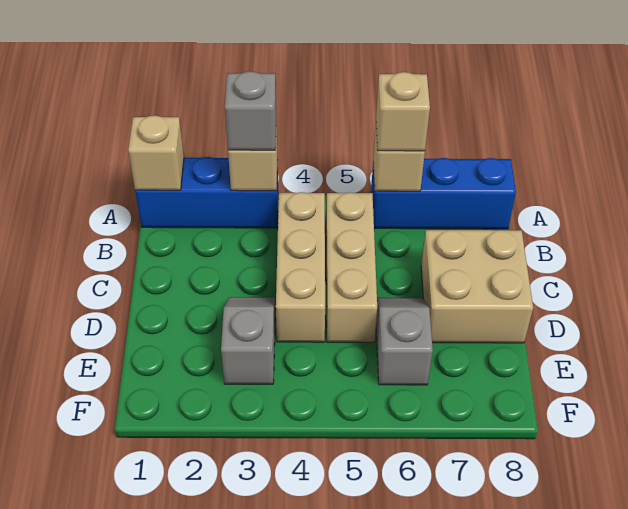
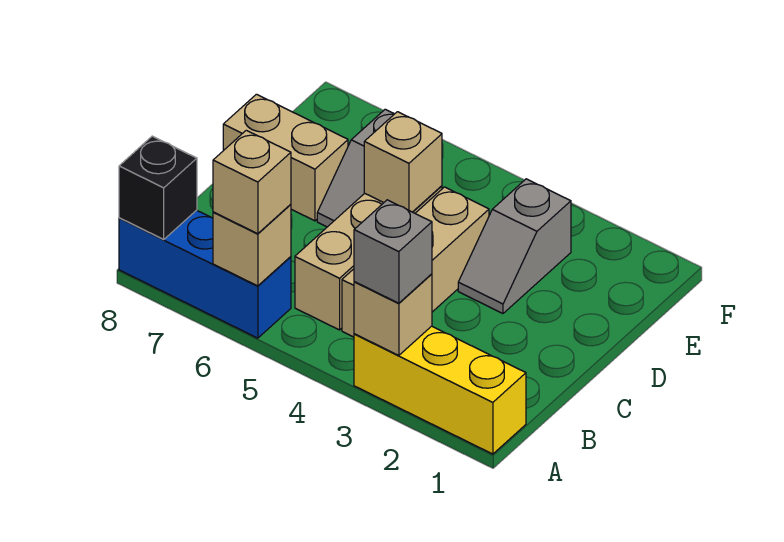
blue 1x3 brick [135,157,279,228] -> yellow 1x3 brick [354,326,526,454]
tan 1x1 brick [128,115,184,190] -> tan 1x1 brick moved to [364,112,442,212]
none -> black 1x1 brick [119,136,197,239]
tan 2x2 brick [421,230,533,343] -> tan 1x2 brick [223,94,348,221]

